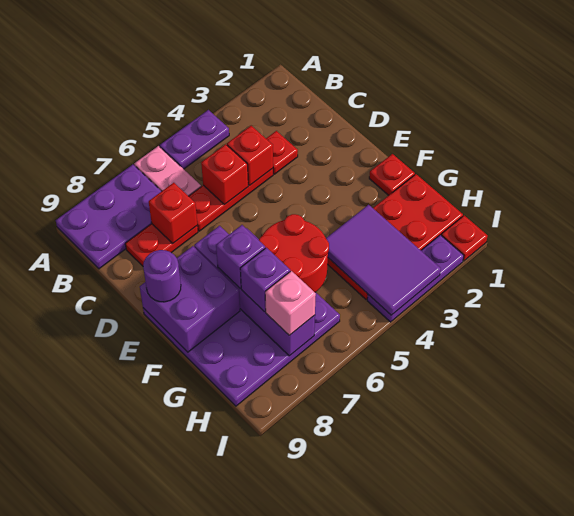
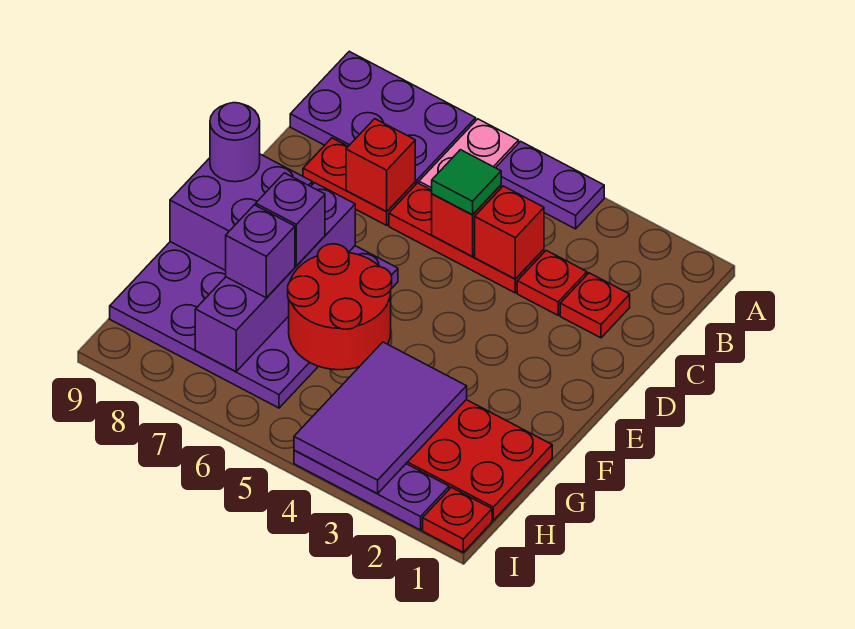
none -> green 1x1 tile [432,150,501,215]
red 1x1 plate [369,154,415,195] -> red 1x1 plate moved to [560,273,630,338]
pink 1x1 brick [265,271,316,335] -> none

